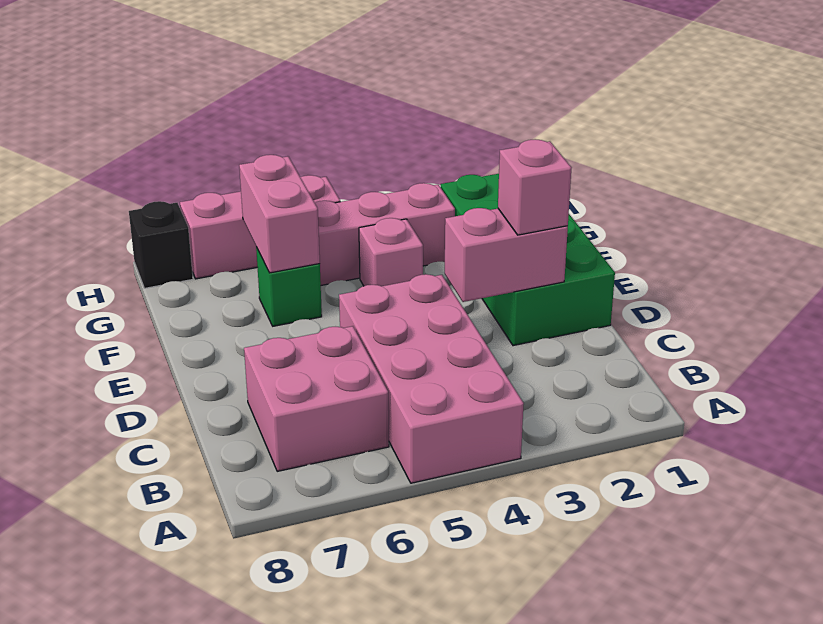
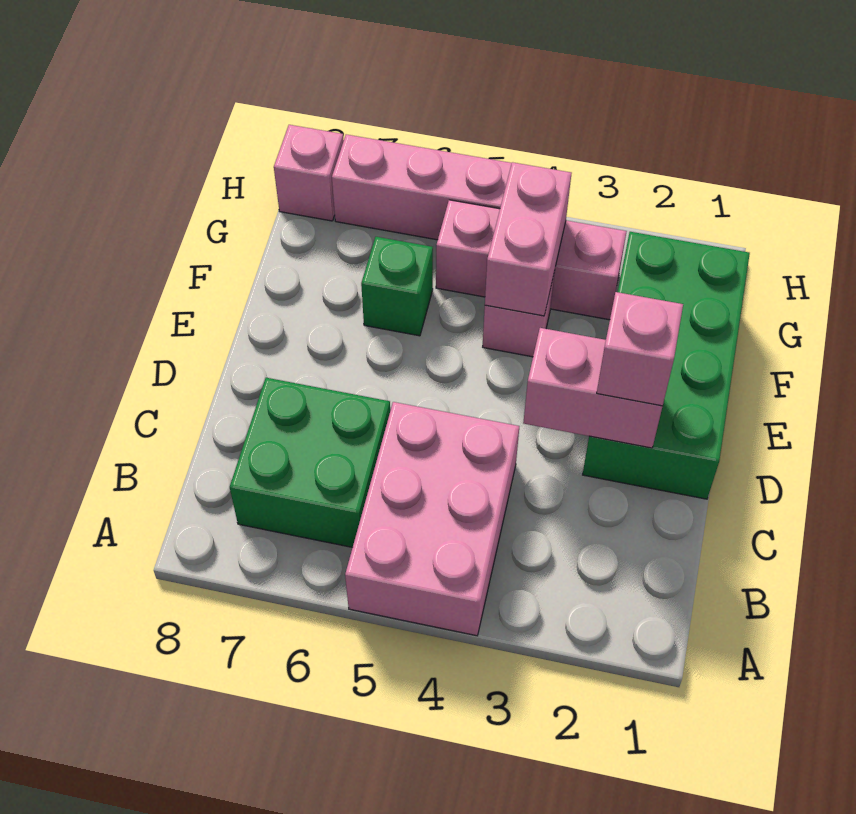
pink 2x4 brick [339,274,524,483] -> pink 2x3 brick [345,402,519,636]
pink 2x2 brick [244,326,389,471] -> green 2x2 brick [230,378,390,547]
pink 1x2 brick [239,155,320,273] -> pink 1x2 brick moved to [485,162,571,316]
black 1x1 brick [129,201,193,288] -> pink 1x1 brick [274,125,344,221]

